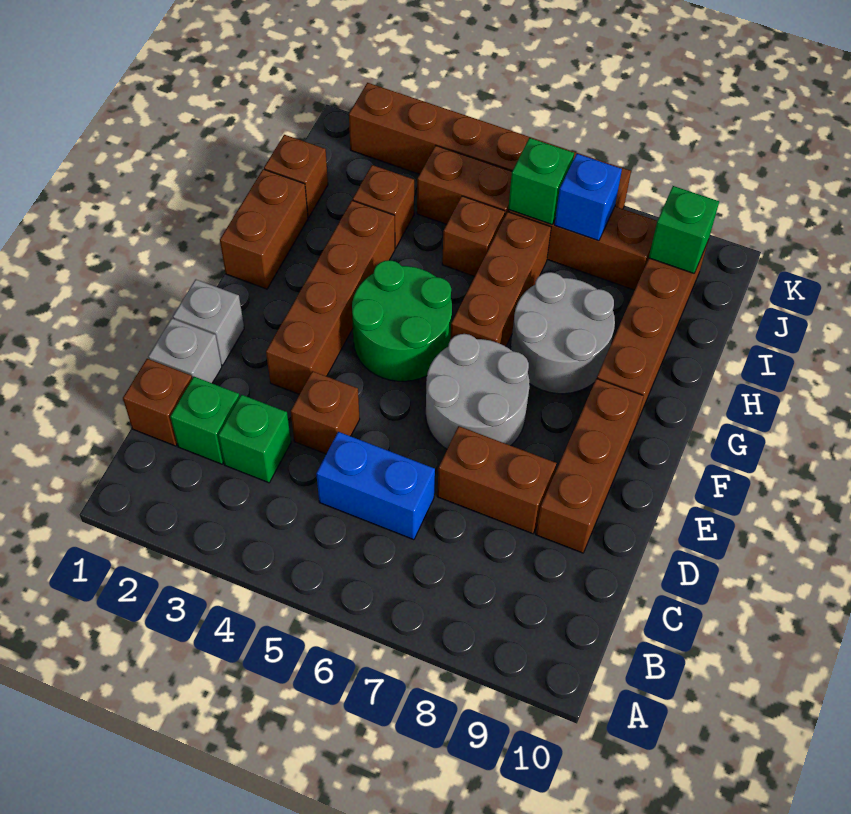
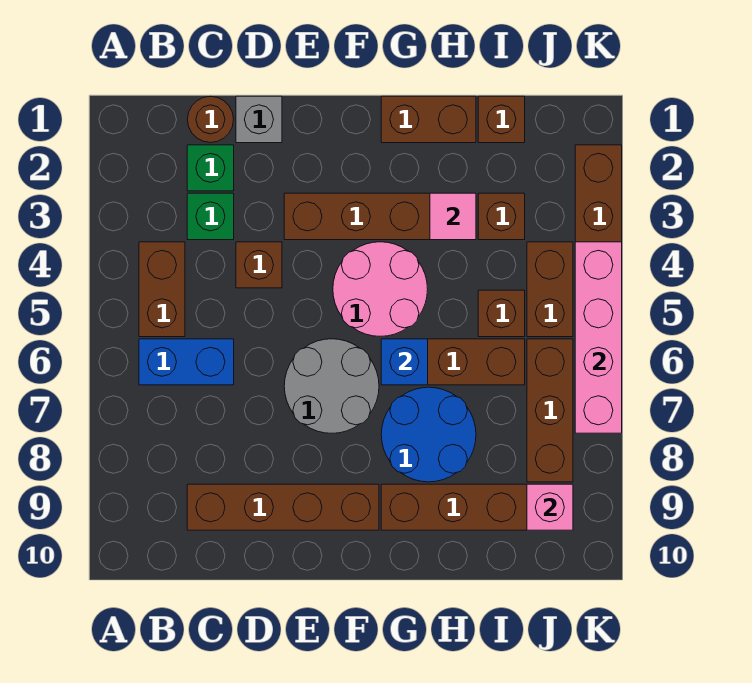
brown 1x1 brick [123,359,192,446] -> brown 1x1 round brick [187,96,234,143]
blue 1x2 brick [316,432,435,540] -> blue 1x2 brick turned to [139,339,234,385]
brown 1x2 brick [437,426,556,534] -> brown 1x2 brick moved to [139,242,185,337]
brown 1x3 brick [536,379,644,553] -> brown 1x4 brick [187,484,379,530]
grey 1x1 brick [173,279,244,365] -> none
green 2x2 round brick [352,260,452,381] -> pink 2x2 round brick [333,242,428,336]
grey 2x2 round brick [511,272,615,394] -> blue 2x2 round brick [381,387,476,482]
none -> pink 1x1 tile [430,193,476,240]
green 1x1 brick [508,138,574,225] -> none
blue 1x1 brick [555,154,622,241] -> blue 1x1 brick moved to [381,339,428,385]
green 1x1 brick [649,186,719,273] -> pink 1x1 brick [527,484,573,530]
none -> pink 1x4 brick [575,242,622,433]

